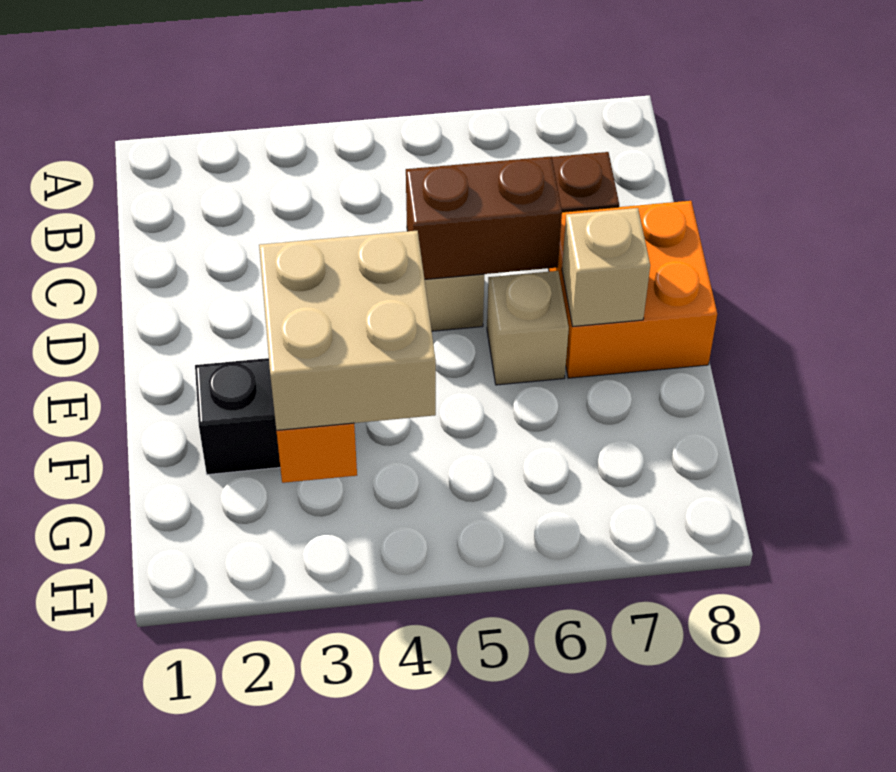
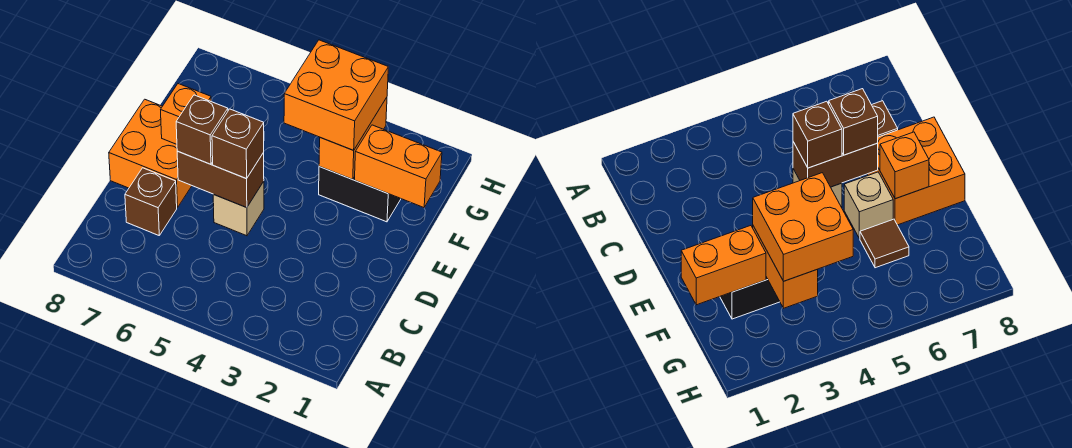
none -> brown 1x1 brick [212,109,264,179]
none -> brown 1x1 brick [176,95,228,164]
tan 1x1 brick [562,208,650,327] -> orange 1x1 brick [161,84,211,144]
none -> orange 1x2 brick [355,125,442,208]
tan 2x2 brick [259,231,436,430] -> orange 2x2 brick [284,40,388,150]
none -> brown 1x1 tile [860,219,909,268]

